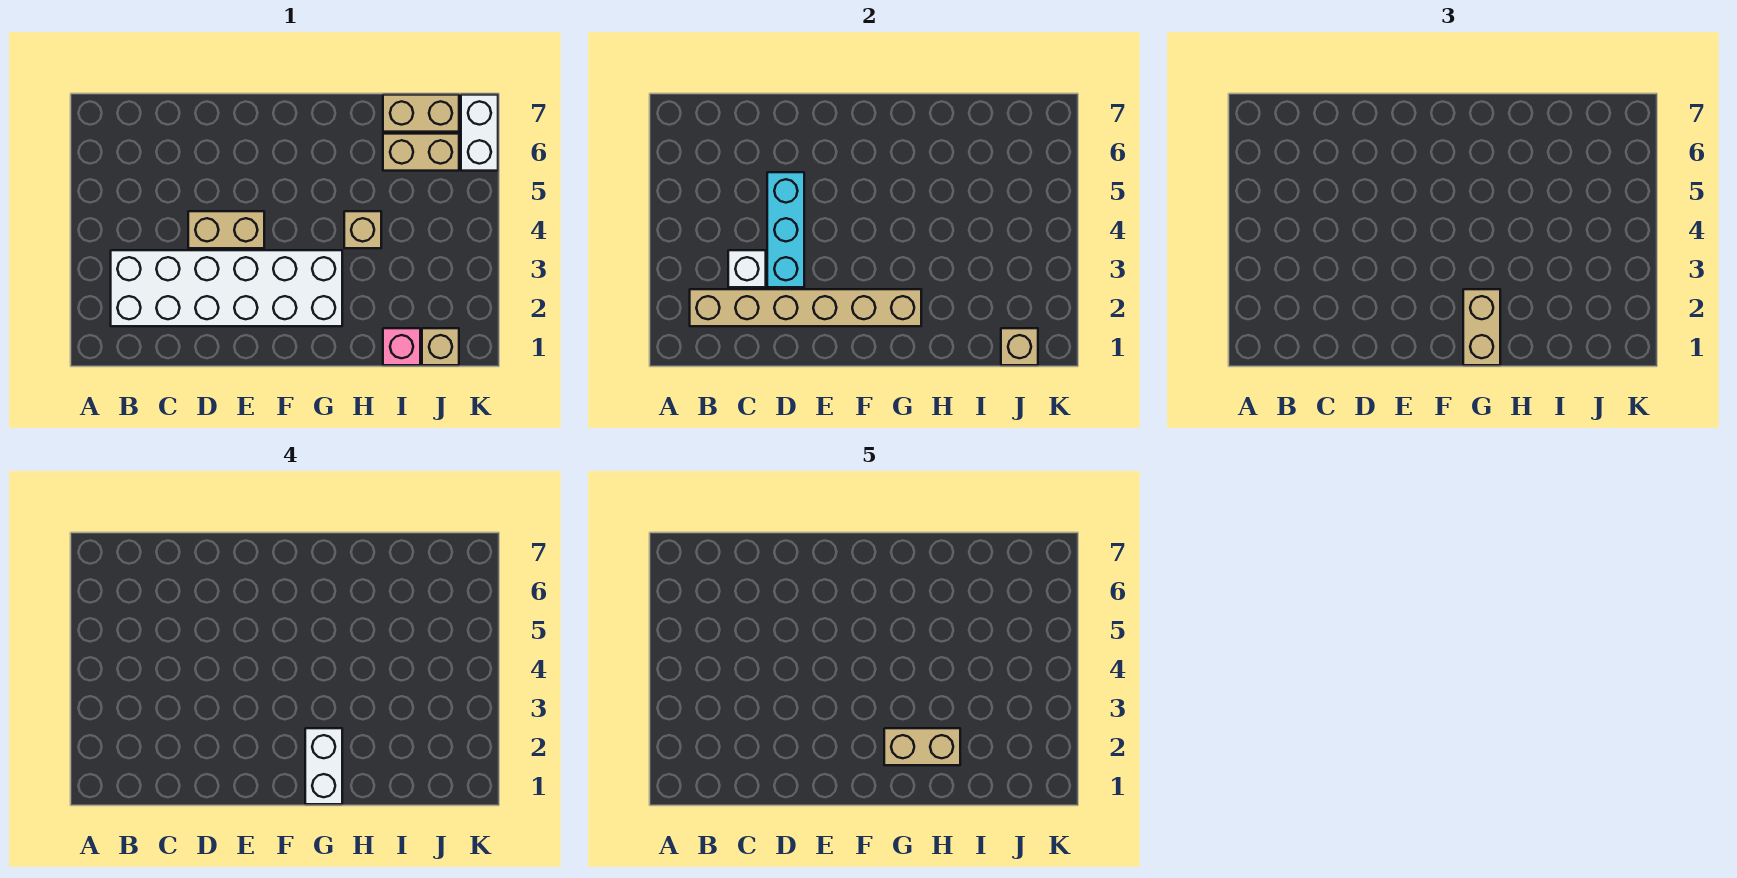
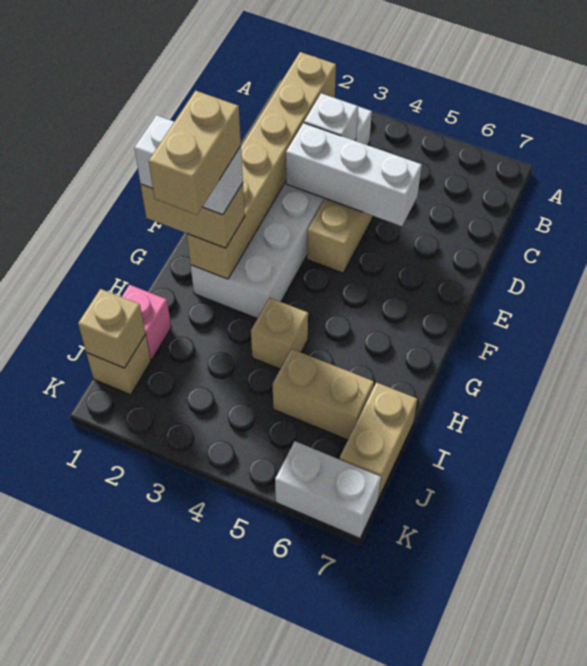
cyan 1x3 brick [767,172,804,287] -> white 1x3 brick [286,123,422,226]
tan 1x2 brick [383,134,459,171] -> tan 1x2 brick turned to [273,349,374,440]

